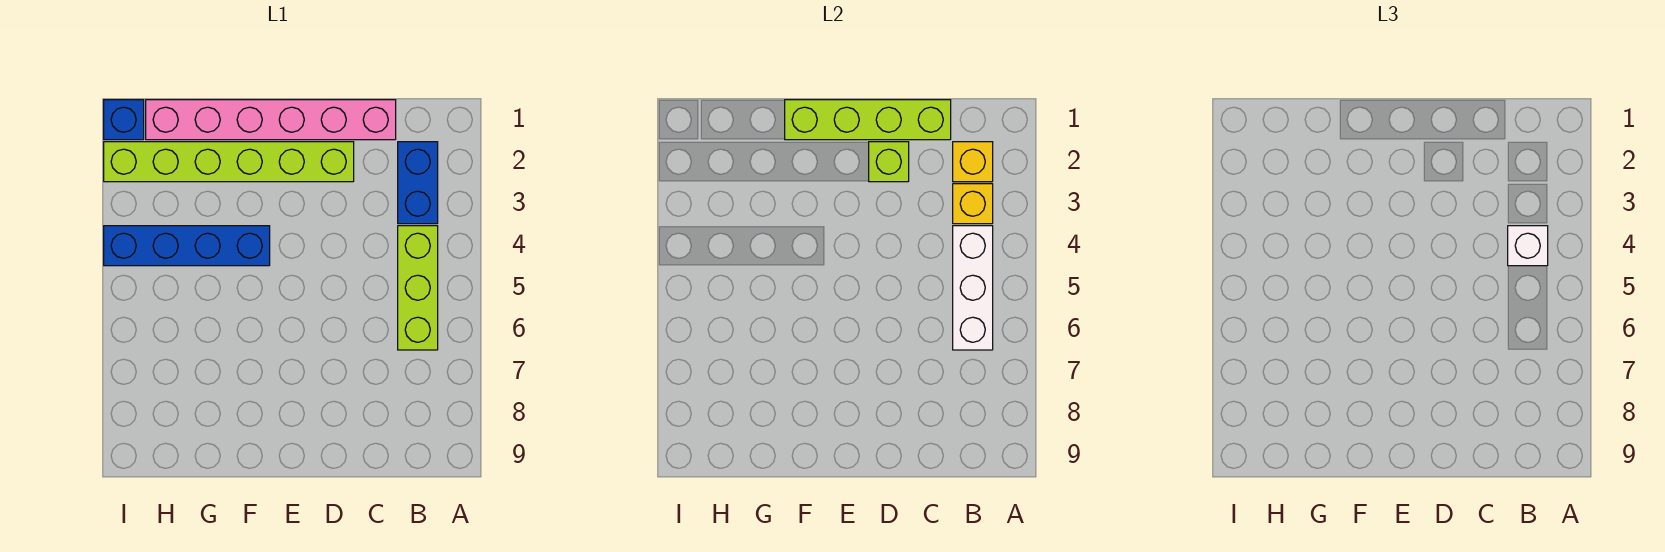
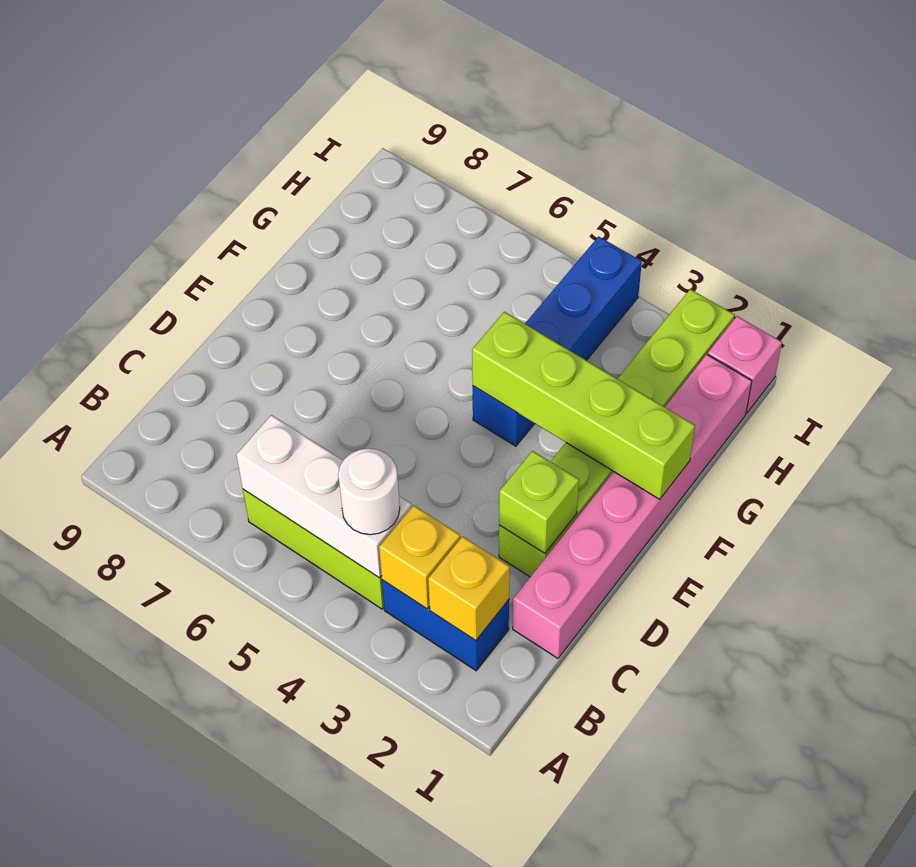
white 1x1 brick [1508,226,1548,266] -> white 1x1 round brick [338,448,400,535]
lime 1x4 brick [785,100,951,140] -> lime 1x4 brick turned to [472,312,695,499]
blue 1x1 brick [104,100,144,140] -> pink 1x1 brick [708,316,782,413]

